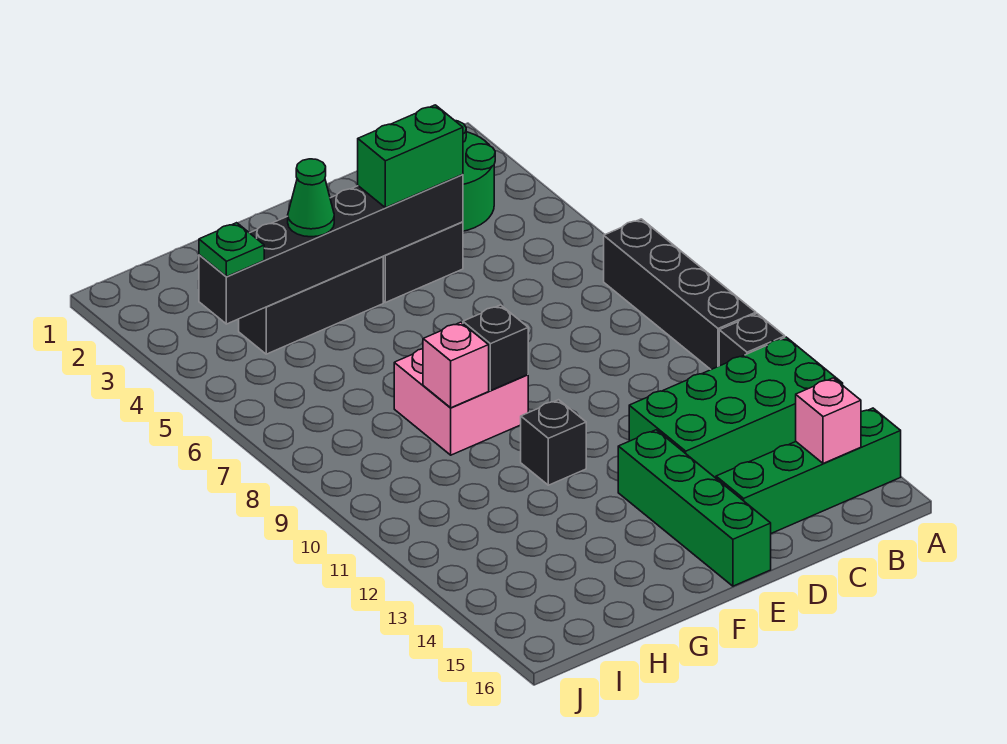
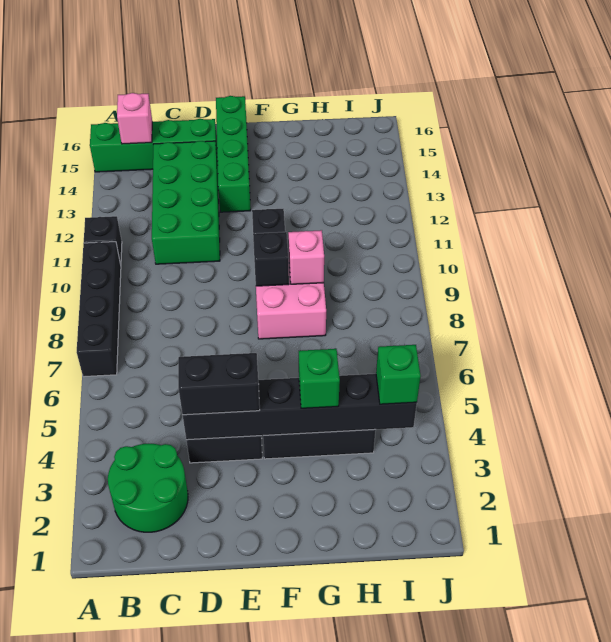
green 2x4 brick [629,337,843,478] -> green 2x4 brick turned to [152,141,220,264]
green 1x2 brick [358,105,463,208] -> black 1x2 brick [178,353,260,415]
green 1x1 cone [288,159,334,237] -> green 1x1 brick [299,349,340,408]
green 1x1 plate [199,223,264,277] -> green 1x1 brick [376,345,421,404]

